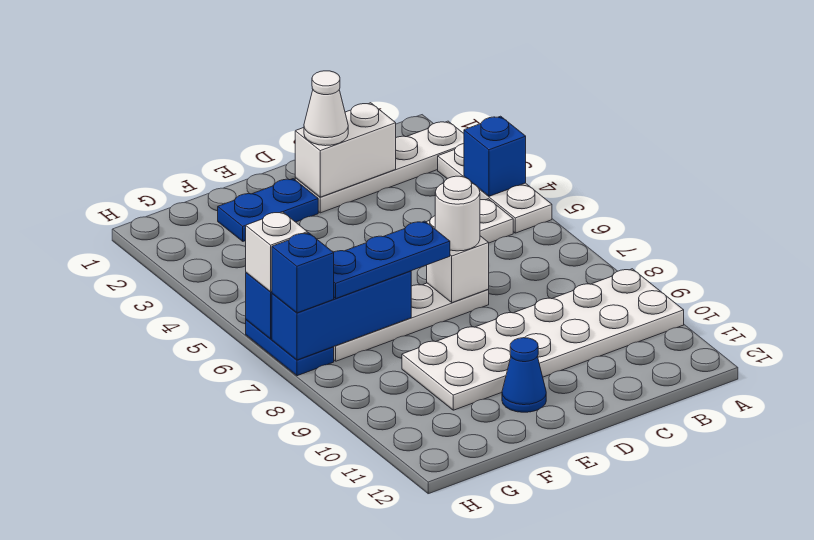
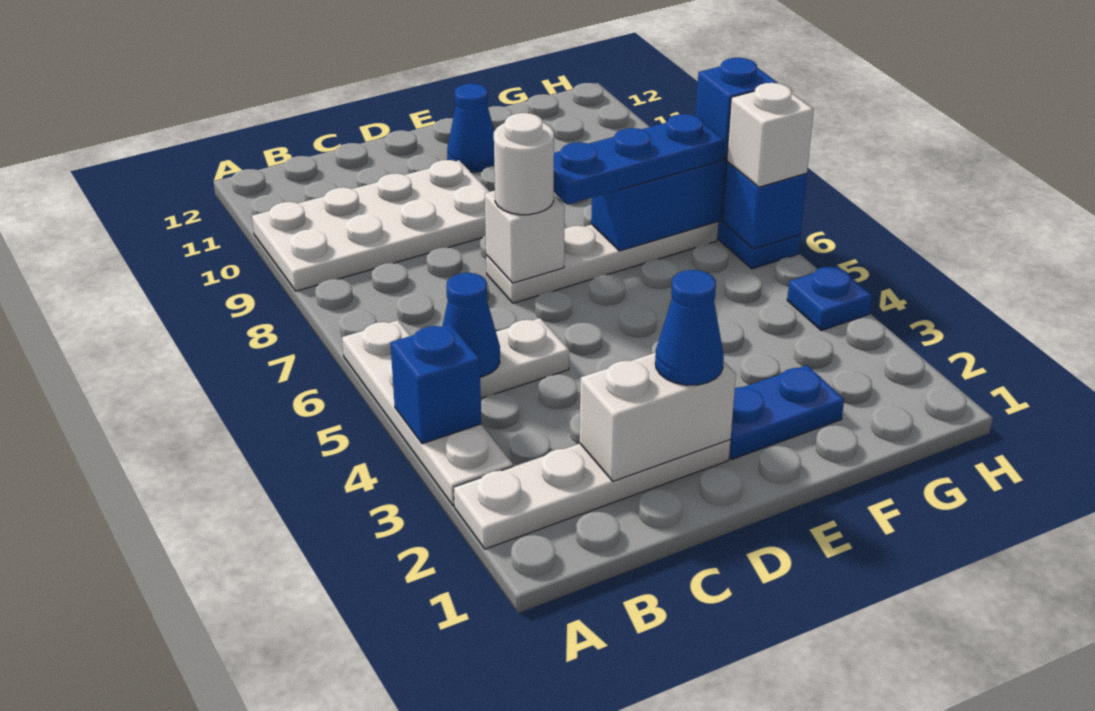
white 1x3 plate [438,144,552,233] -> white 1x4 plate [342,320,513,506]
white 2x6 plate [402,269,684,410] -> white 2x4 plate [252,160,490,291]
none -> blue 1x1 cone [443,273,500,377]
white 1x1 cone [304,71,348,146] -> blue 1x1 cone [655,270,724,385]
none -> blue 1x1 plate [787,266,872,331]

